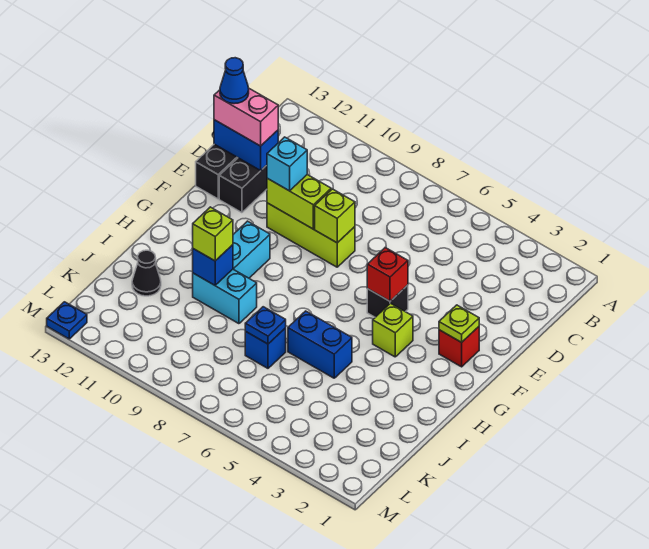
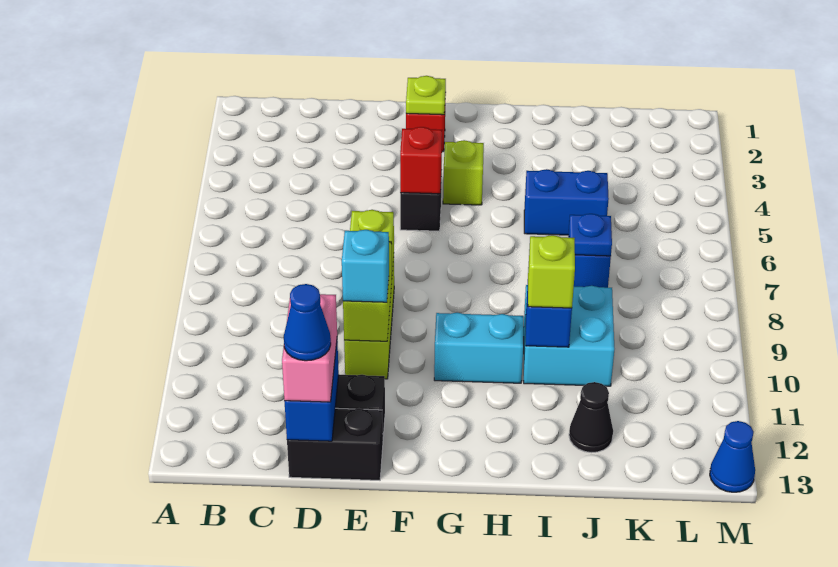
blue 1x2 brick [288,311,352,378] -> blue 1x2 brick turned to [524,169,609,235]
cyan 1x2 brick [193,269,257,324] -> cyan 2x2 brick [524,285,614,386]
blue 1x1 plate [47,302,87,339] -> blue 1x1 cone [710,421,755,492]

